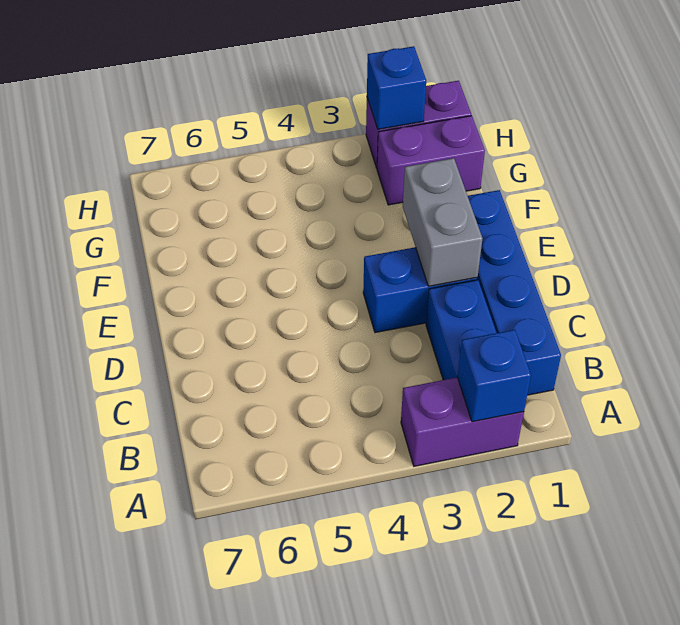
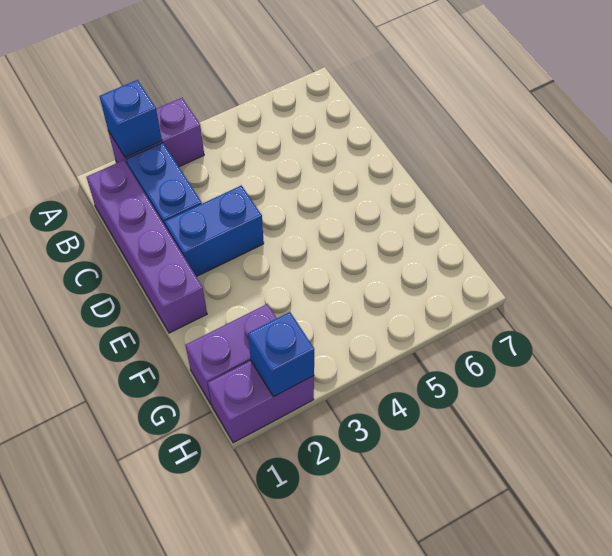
blue 1x4 brick [468,190,561,395] -> purple 1x4 brick [87,160,207,333]
grey 1x2 brick [403,158,482,286] -> none

